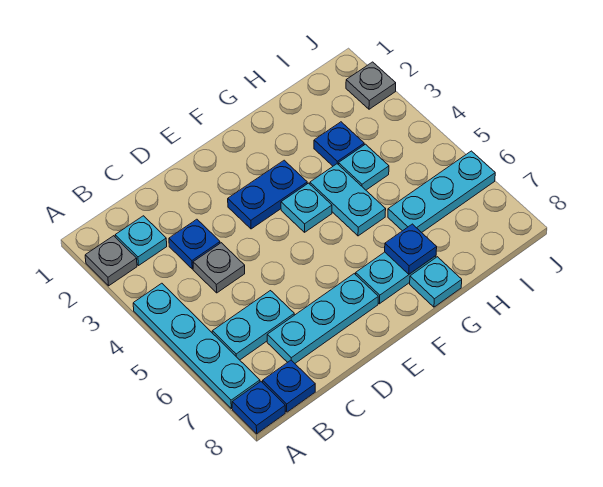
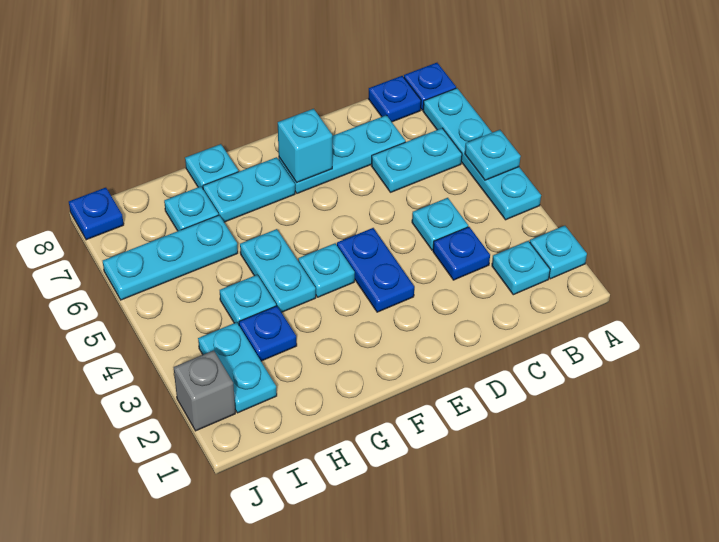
grey 1x1 plate [85,236,137,286] -> cyan 1x1 plate [530,226,587,279]
none -> cyan 1x1 plate [465,130,521,180]
grey 1x1 plate [193,243,245,293] -> cyan 1x1 plate [412,198,468,250]
blue 1x2 plate [228,160,307,229] -> blue 1x2 plate turned to [337,228,414,312]
none -> cyan 1x1 brick [278,109,332,182]
blue 1x1 plate [385,224,437,274] -> blue 1x1 plate moved to [69,188,124,240]
none -> cyan 1x1 plate [164,186,219,231]
none -> cyan 1x2 plate [198,322,277,413]
grey 1x1 plate [346,62,396,109] -> grey 1x1 brick [174,350,235,431]

